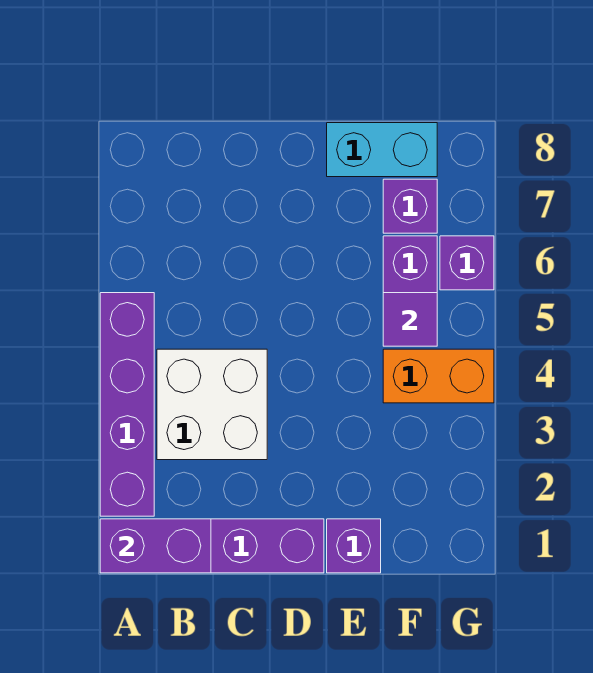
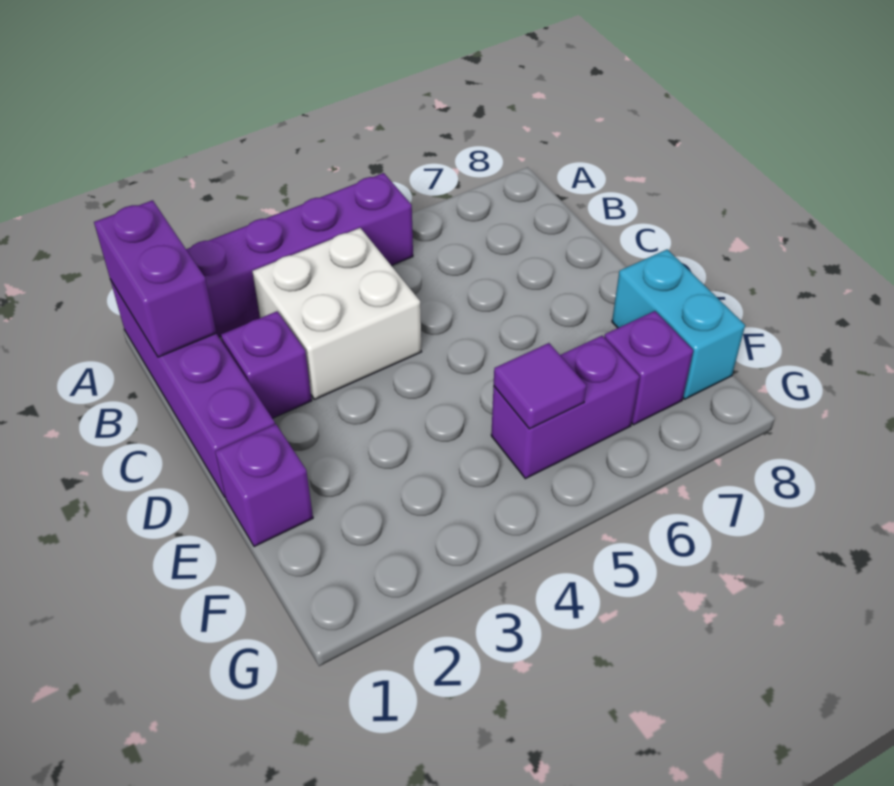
orange 1x2 brick [383,349,494,403] -> none
purple 1x1 brick [440,236,494,290] -> purple 1x1 brick moved to [221,311,312,418]

